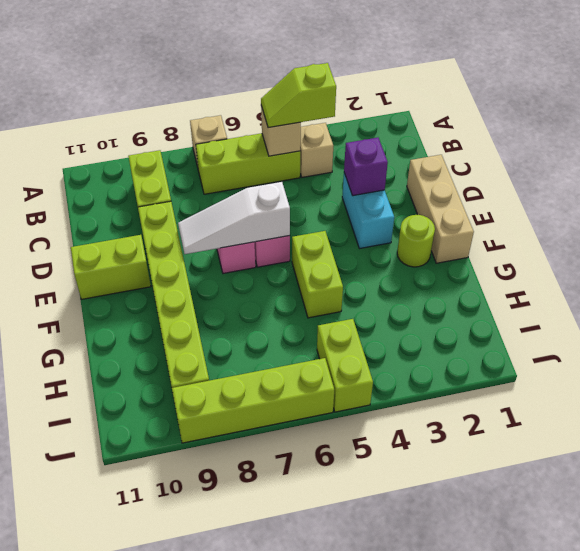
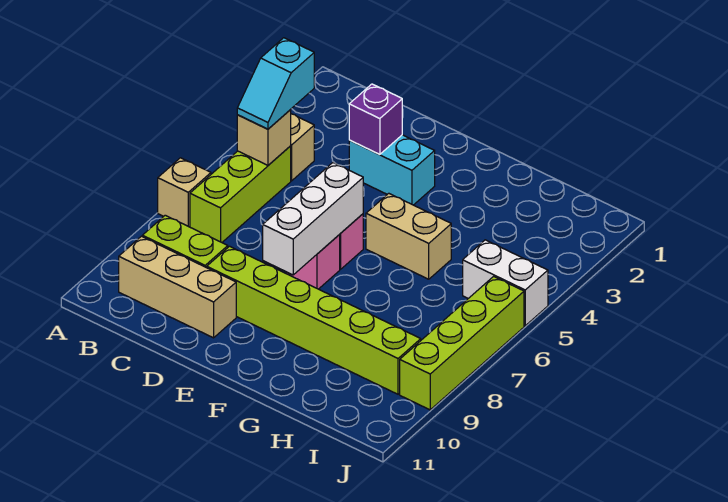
lime 1x2 slope [261,63,336,128] -> cyan 1x2 slope [237,38,314,129]
tan 1x3 brick [407,155,474,263] -> tan 1x3 brick moved to [119,236,236,338]
white 1x3 slope [178,182,290,254] -> white 1x3 brick [263,163,363,275]
lime 1x2 brick [71,235,151,299] -> none
lime 1x1 round brick [397,215,435,267] -> none
lime 1x2 brick [292,231,343,318] -> tan 1x2 brick [366,193,451,279]
lime 1x2 brick [317,319,373,412] -> white 1x2 brick [463,240,548,326]

